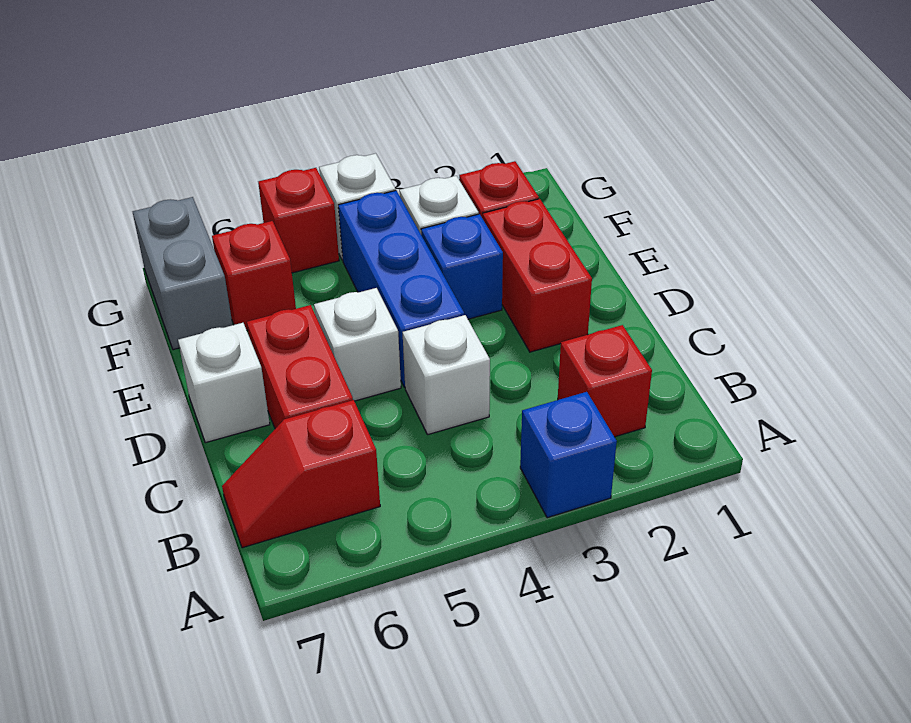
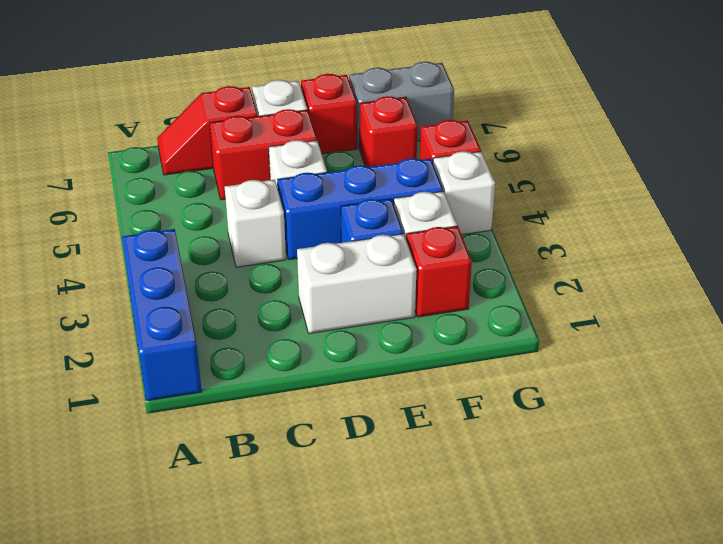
blue 1x1 brick [520,392,617,518] -> blue 1x3 brick [122,229,202,401]
red 1x1 brick [558,325,652,437] -> red 1x1 brick moved to [301,74,357,154]
red 1x2 slope [222,400,380,548] -> red 1x2 slope turned to [157,86,257,175]
red 1x2 brick [483,199,592,352] -> white 1x2 brick [297,234,417,334]

